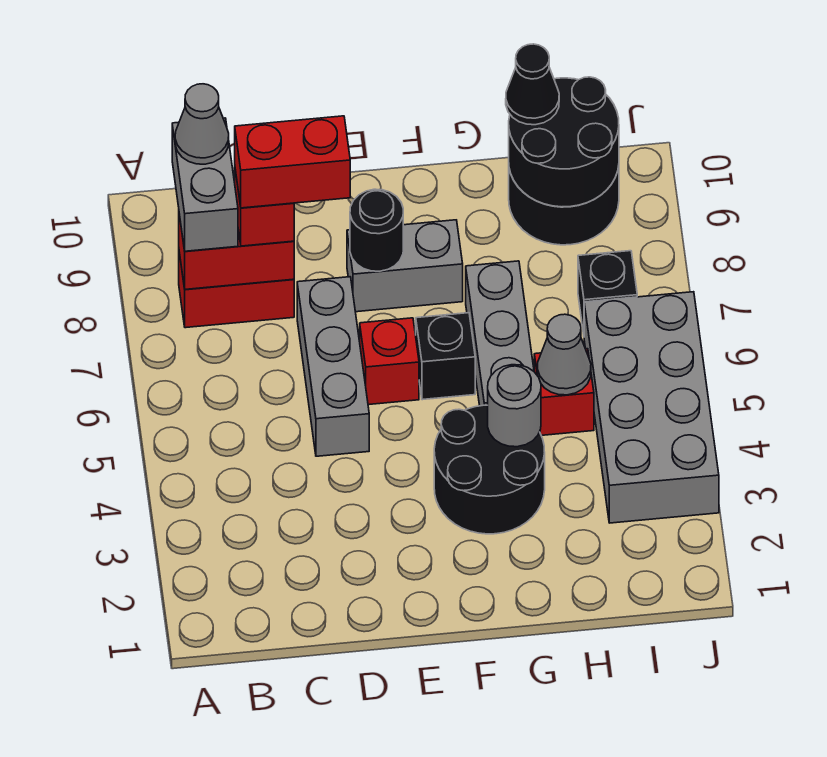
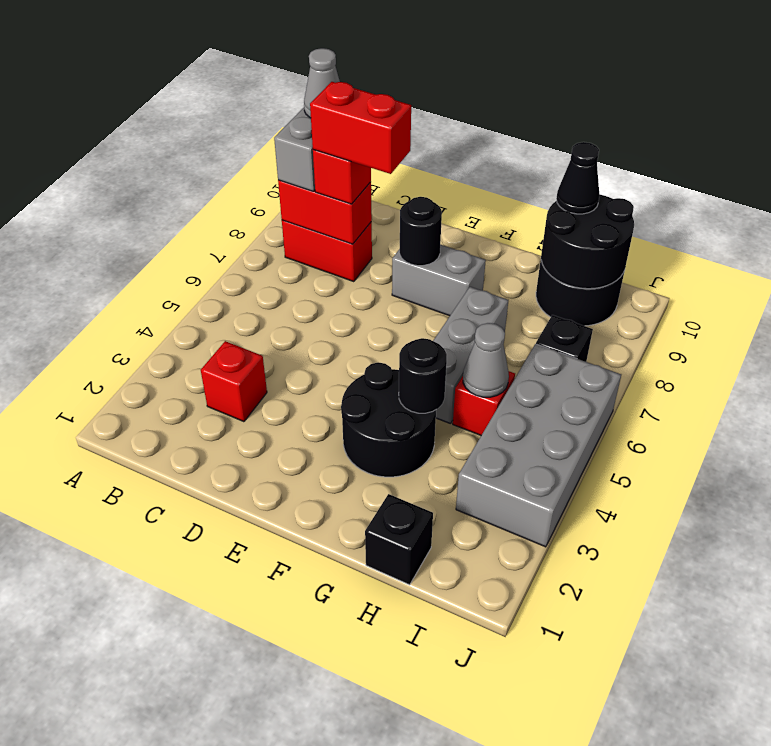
grey 1x3 brick [297,277,369,456] -> none
red 1x1 brick [360,318,419,405] -> red 1x1 brick moved to [201,341,267,422]
black 1x1 brick [416,313,475,400] -> black 1x1 brick moved to [365,494,433,585]
grey 1x1 round brick [488,365,541,447] -> black 1x1 round brick [399,338,447,413]

